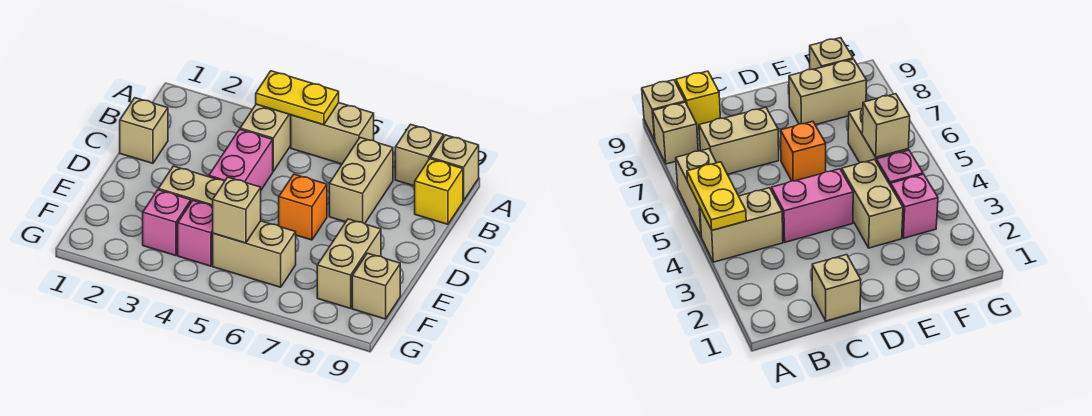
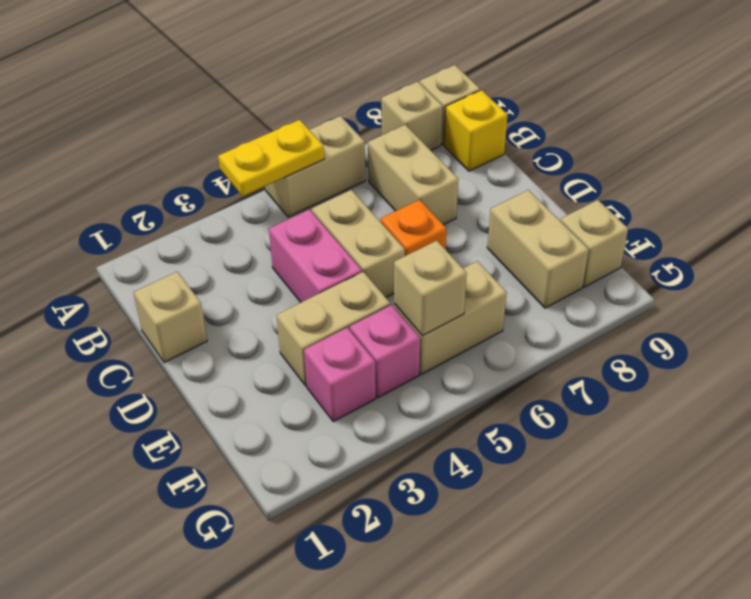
tan 1x2 brick [240,104,291,171] -> tan 1x2 brick moved to [312,190,405,297]

